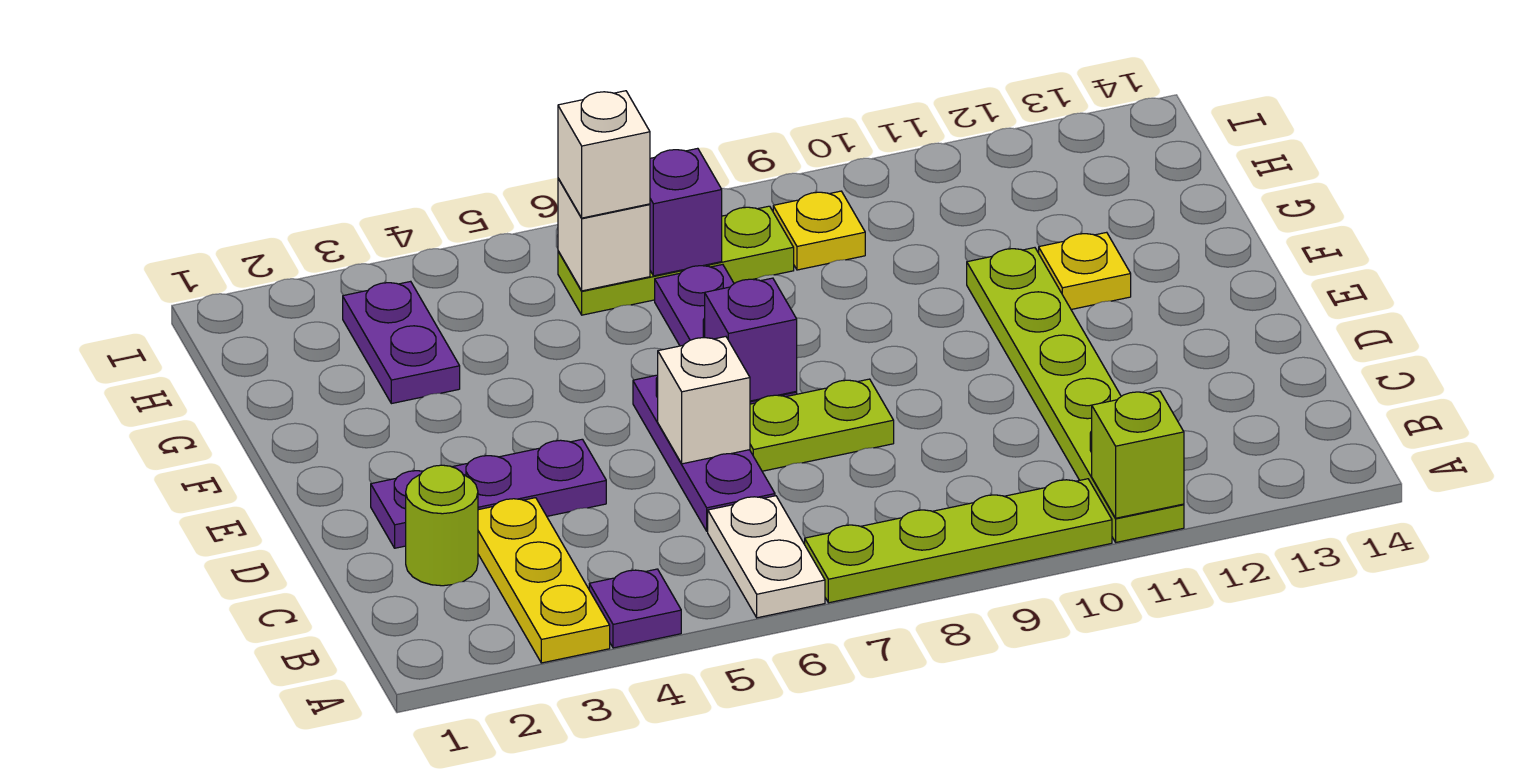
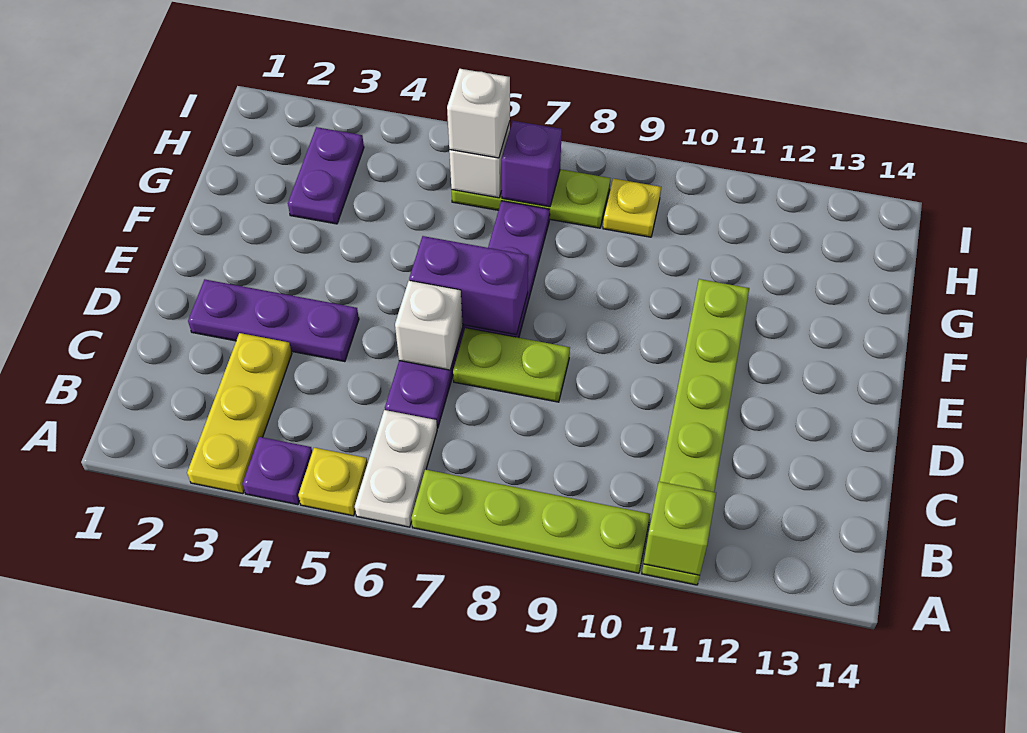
lime 1x1 round brick [406,465,478,586] -> none
purple 1x1 brick [705,278,797,401] -> purple 1x2 brick [409,236,528,335]
yellow 1x1 plate [1039,232,1131,309] -> yellow 1x1 plate moved to [298,448,368,516]

